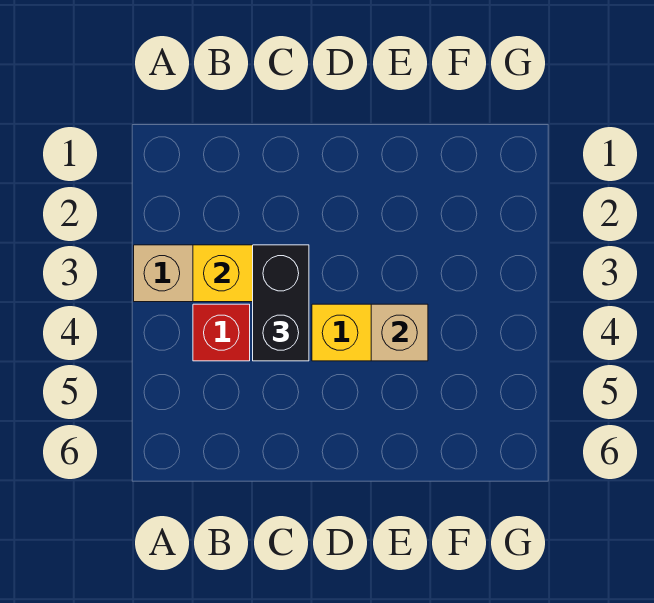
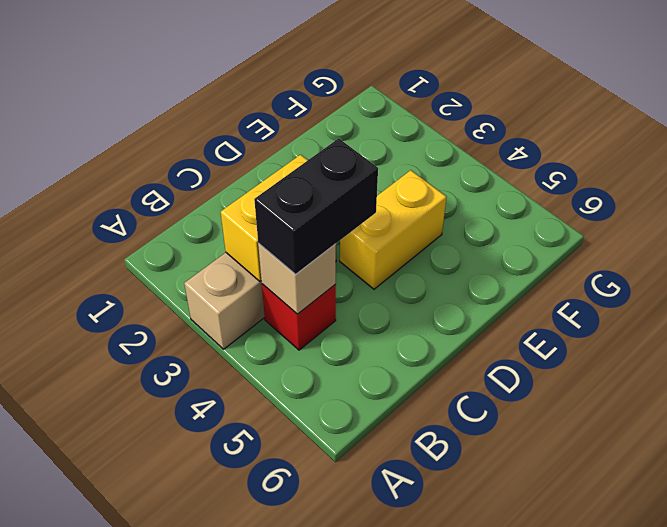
black 1x2 brick [253,245,309,361] -> black 1x2 brick turned to [254,138,378,274]
tan 1x1 brick [371,304,428,361] -> tan 1x1 brick moved to [258,243,336,314]

